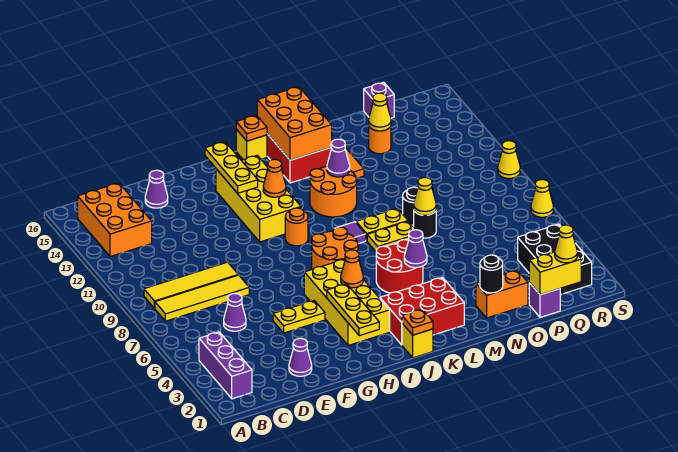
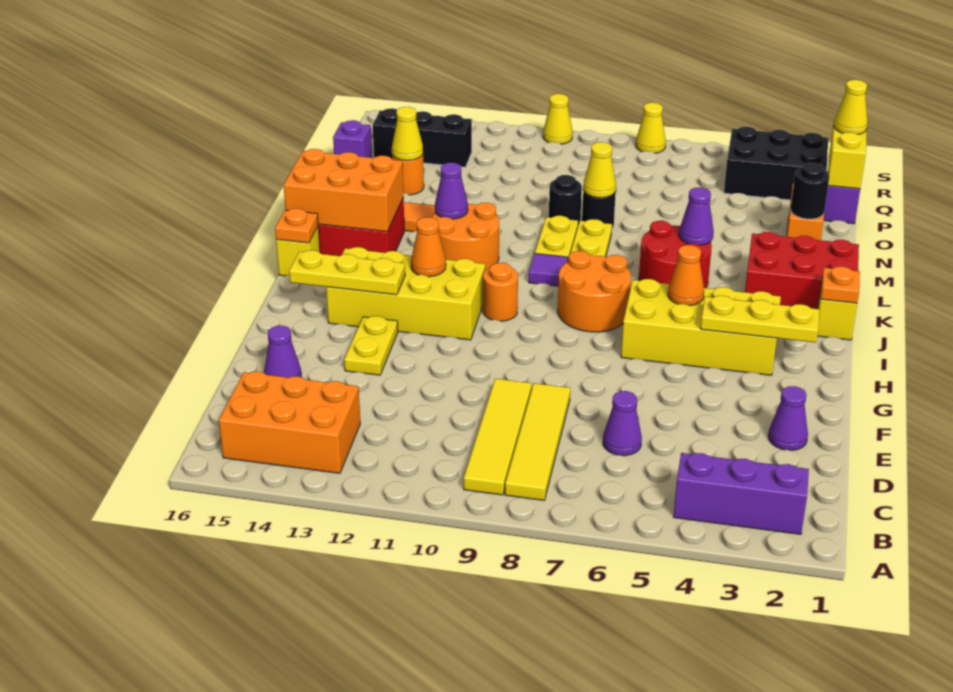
yellow 1x2 plate [273,301,325,333] -> yellow 1x2 plate moved to [344,316,398,375]
red 2x3 brick [380,278,464,345] -> red 2x3 brick turned to [745,232,859,309]
none -> black 1x3 brick [373,108,472,167]

